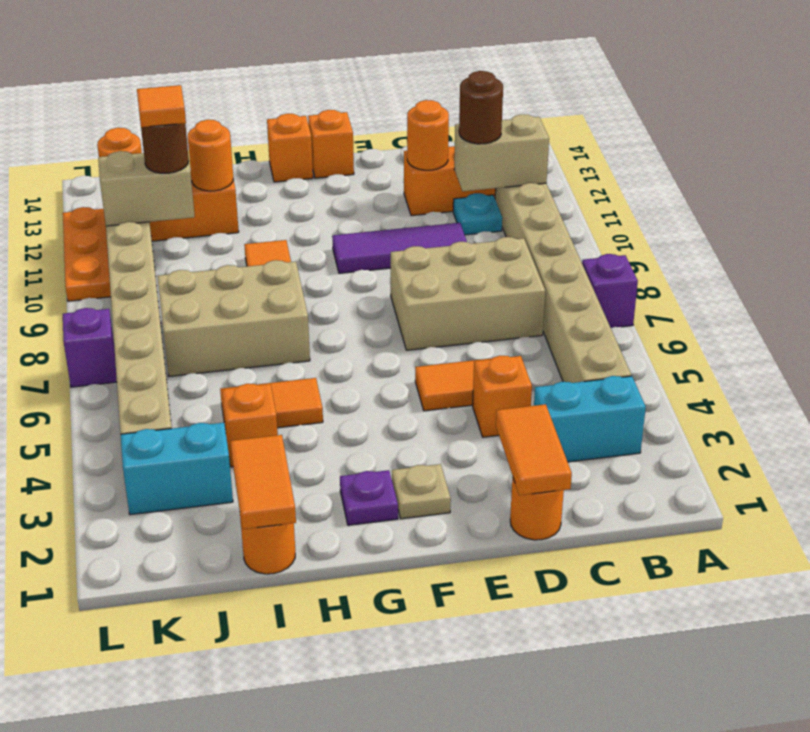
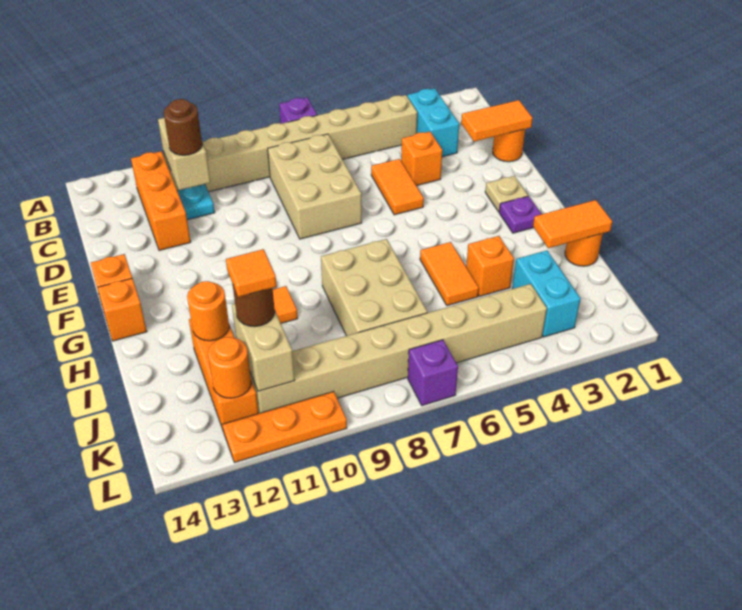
purple 1x3 tile [332,223,467,273] -> none
orange 1x1 round brick [407,100,449,170] -> none

